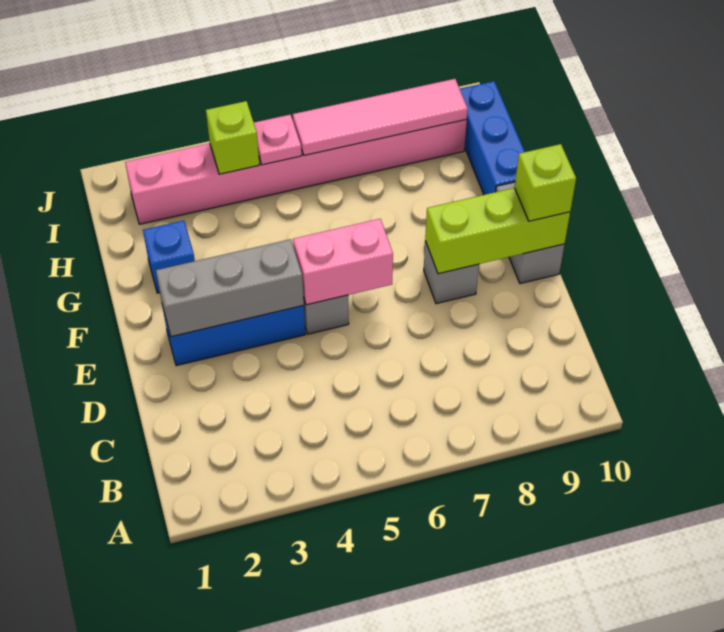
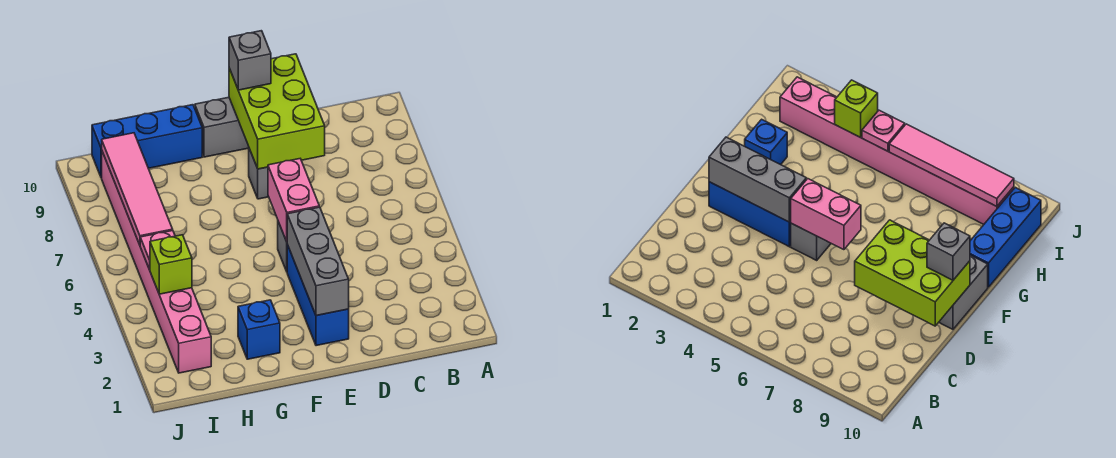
lime 1x3 brick [425,188,570,274] -> lime 2x3 brick [229,54,325,169]
lime 1x1 brick [515,144,576,221] -> grey 1x1 brick [229,31,271,90]

